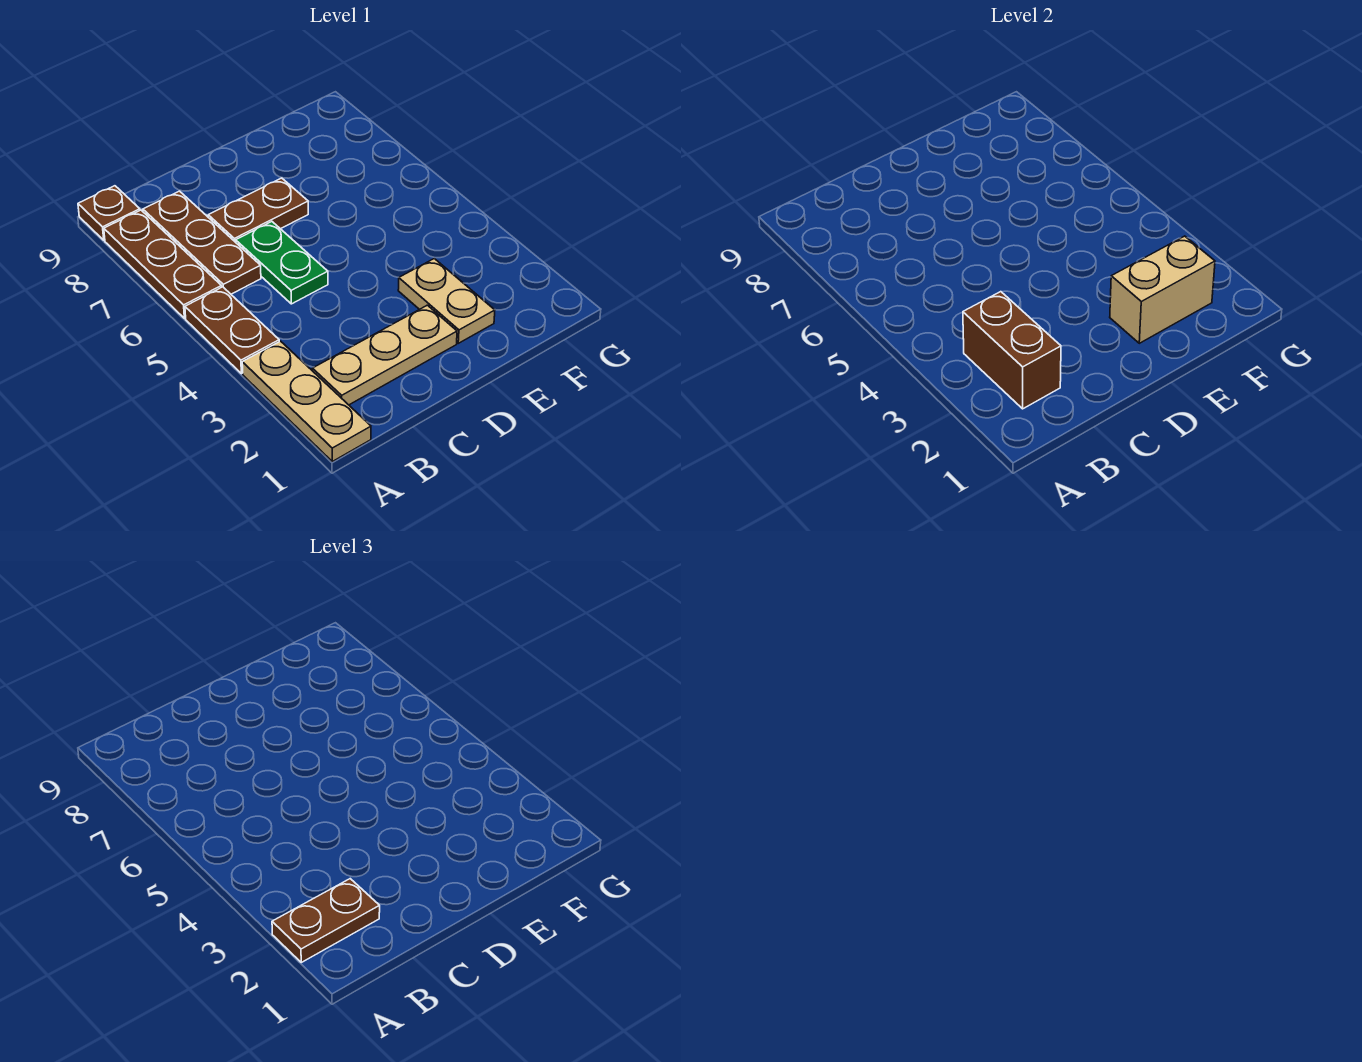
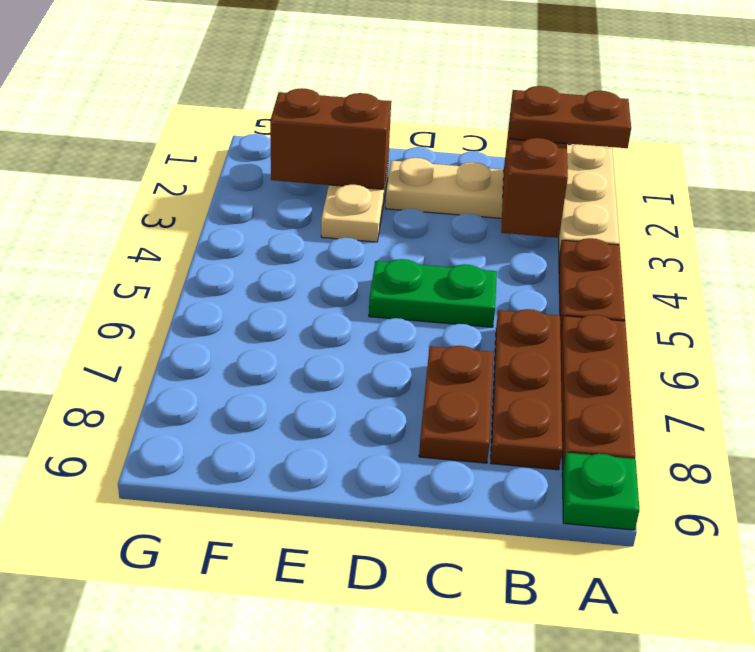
brown 1x1 plate [78,186,140,240] -> green 1x1 plate [562,453,639,530]
green 1x2 plate [236,222,328,304] -> green 1x2 plate turned to [369,259,497,327]
brown 1x2 plate [208,178,308,242] -> brown 1x2 plate turned to [419,346,493,463]
tan 1x2 brick [1110,236,1215,343] -> brown 1x2 brick [270,88,391,189]

